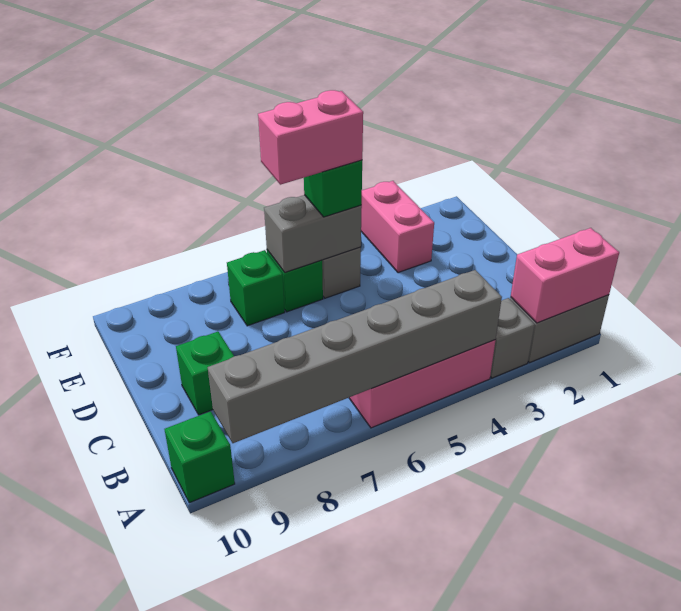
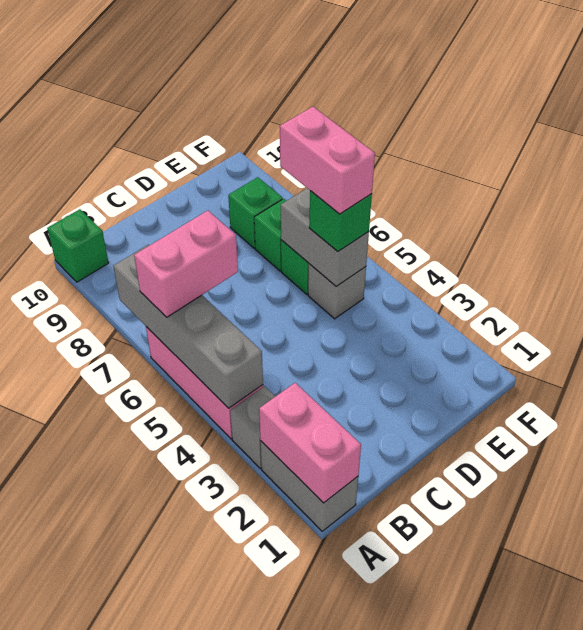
grey 1x6 brick [208,270,502,443] -> grey 1x4 brick [113,245,263,408]
green 1x1 brick [176,332,234,415] -> green 1x1 brick moved to [228,177,283,248]
pink 1x2 brick [361,181,434,273] -> pink 1x2 brick moved to [134,211,238,317]

